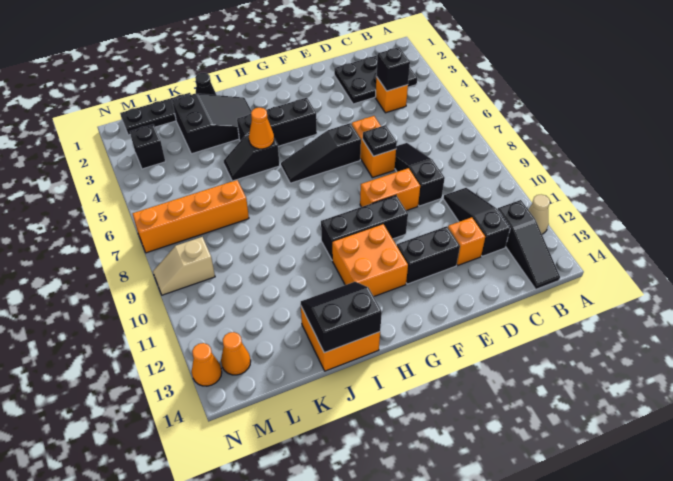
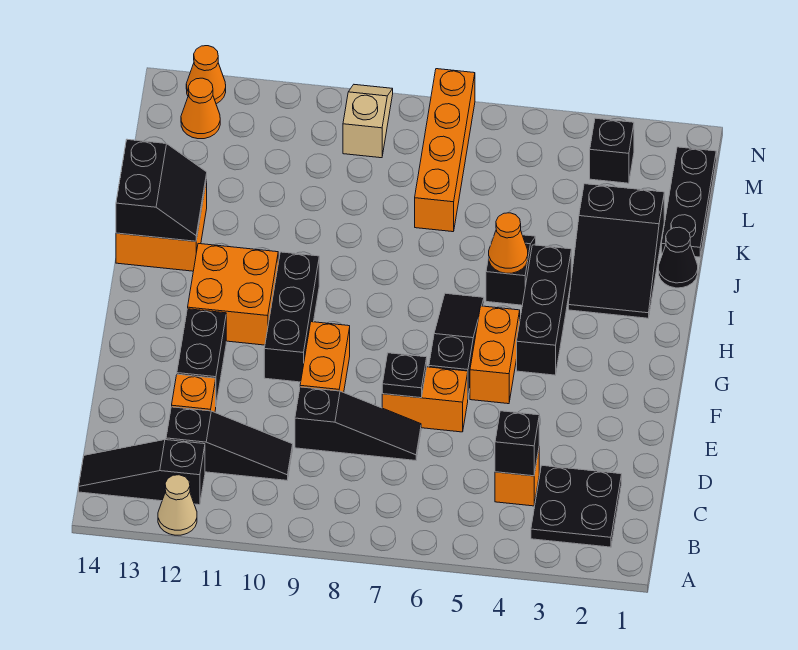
black 2x3 plate [334,56,417,104] -> black 2x2 plate [531,465,622,547]
none -> orange 1x2 brick [470,306,520,404]

